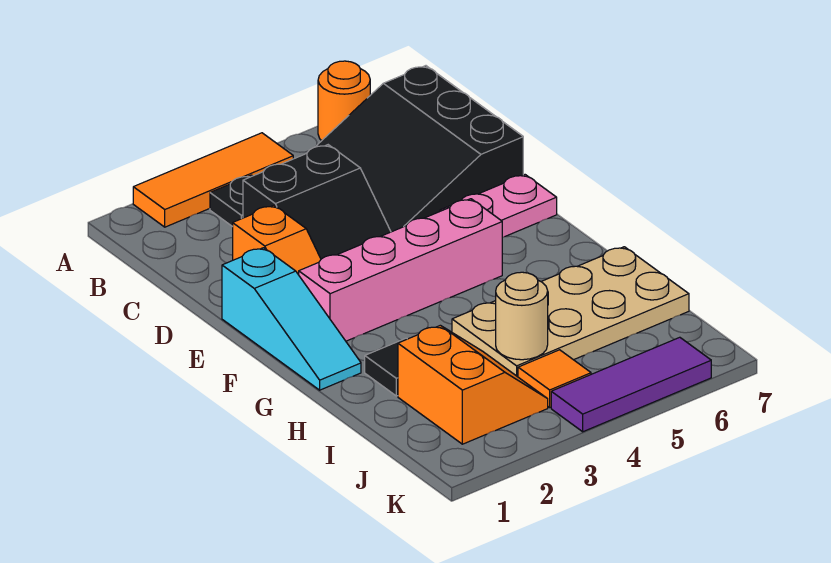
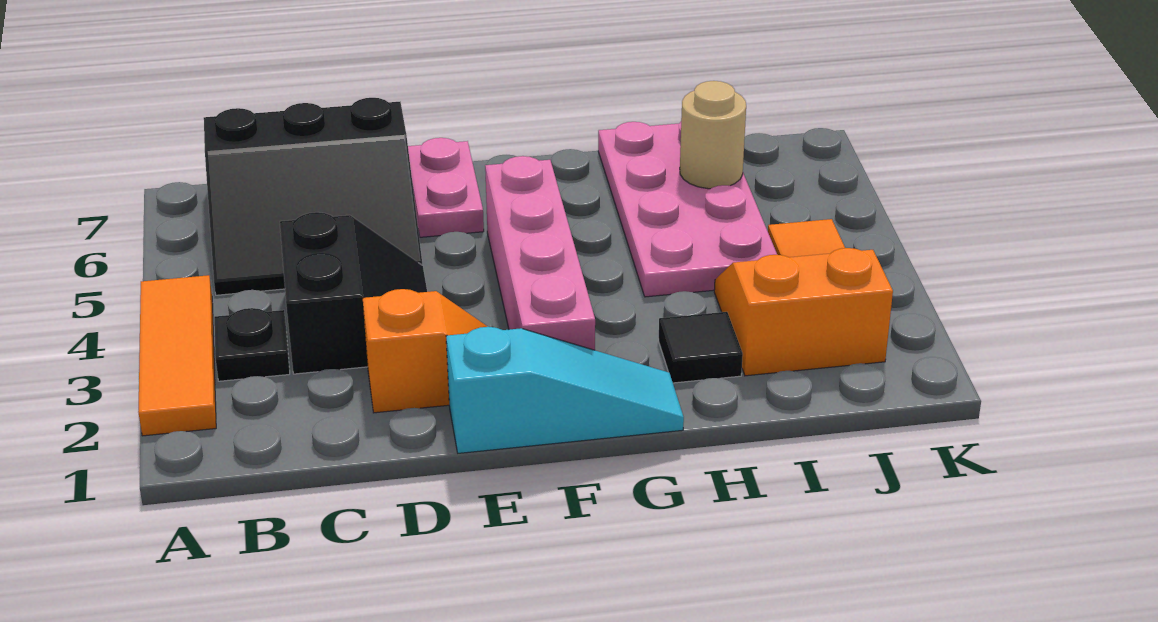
orange 1x1 round brick [318,61,370,141] -> none
tan 2x4 plate [452,247,689,377] -> pink 2x4 plate [598,122,777,297]
tan 1x1 round brick [496,272,548,360] -> tan 1x1 round brick moved to [680,81,746,189]
purple 1x3 tile [551,337,711,432] -> none

